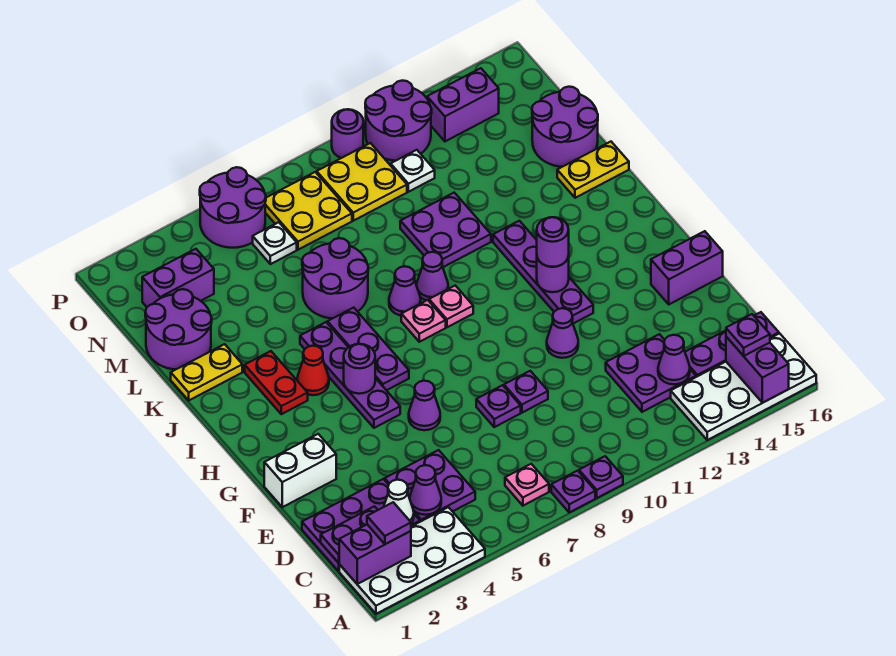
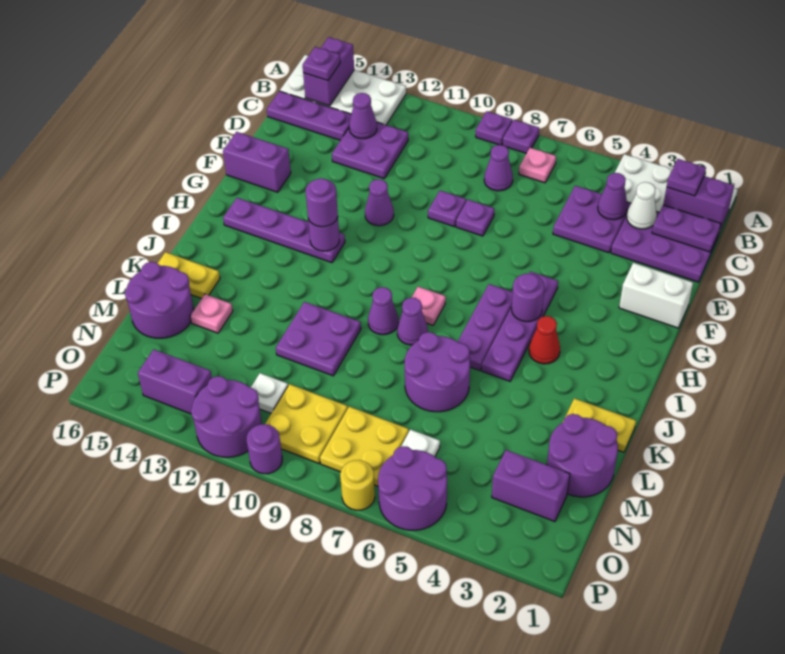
purple 1x1 tile [367,502,411,544] -> purple 1x1 plate [667,159,706,196]
purple 1x1 cone [409,381,440,430] -> purple 1x1 cone moved to [484,145,513,191]
purple 1x4 plate [493,221,593,324] -> purple 1x4 plate turned to [223,198,345,263]
red 1x2 plate [245,351,308,414] -> none
pink 1x1 plate [429,286,473,327] -> pink 1x1 plate moved to [190,294,233,333]
none -> yellow 1x1 round brick [340,460,375,510]

